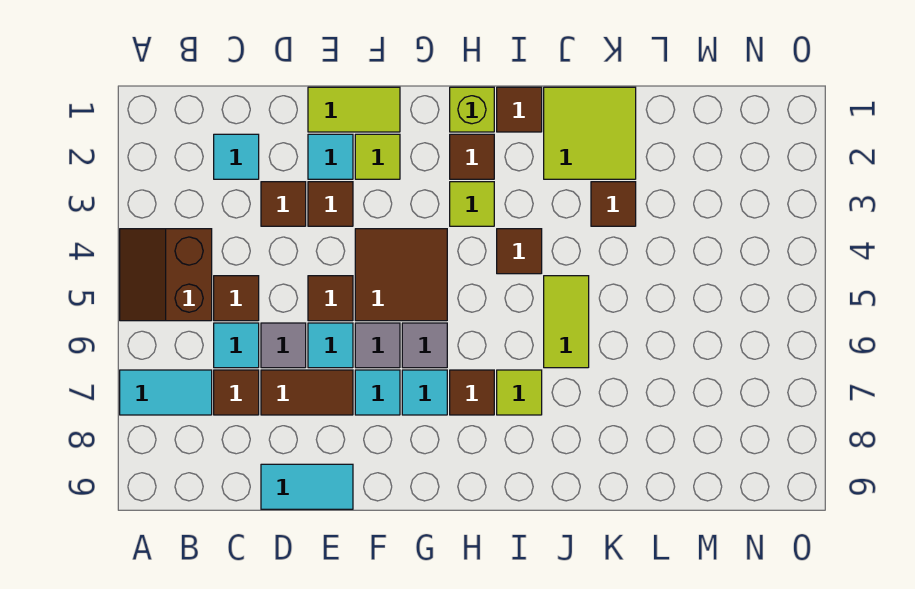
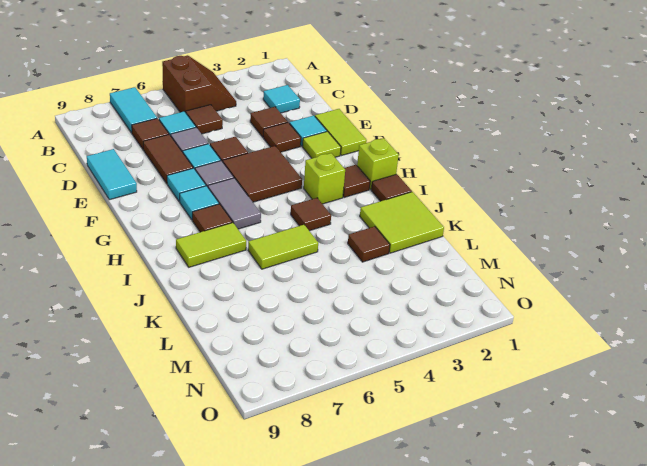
brown 2x2 slope [120,229,212,321] -> brown 2x2 slope turned to [162,55,236,112]
grey 1x1 tile [402,323,447,368] -> grey 1x2 tile [208,178,261,229]
lime 1x1 tile [450,182,494,226] -> lime 1x1 brick [304,153,345,204]
lime 1x1 tile [497,370,542,415] -> lime 1x2 tile [176,223,246,267]

